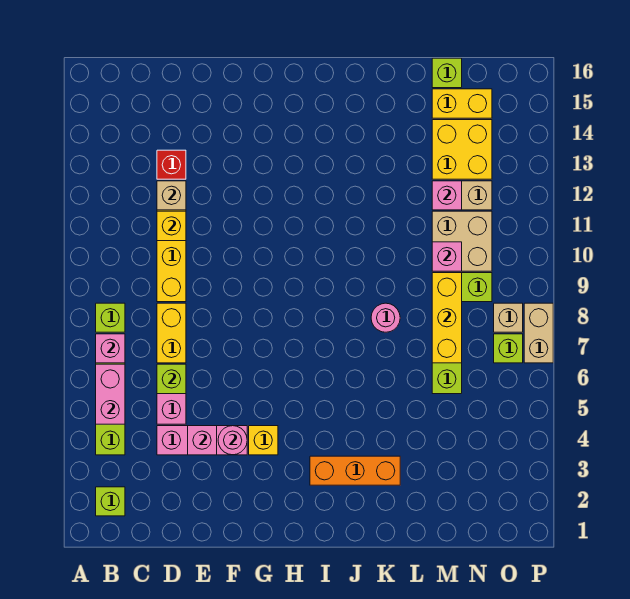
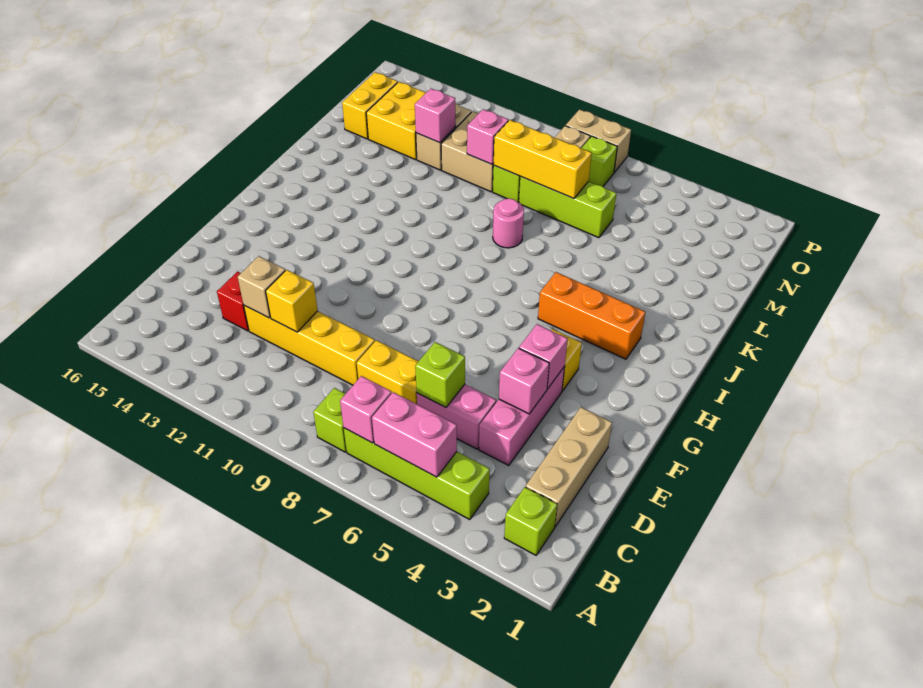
none -> tan 1x3 brick [526,407,612,527]
pink 1x1 round brick [218,426,247,455] -> pink 1x1 brick [519,324,568,389]
orange 1x3 brick [310,456,400,485] -> orange 1x3 brick turned to [538,272,645,359]
lime 1x1 brick [432,58,462,88] -> none

